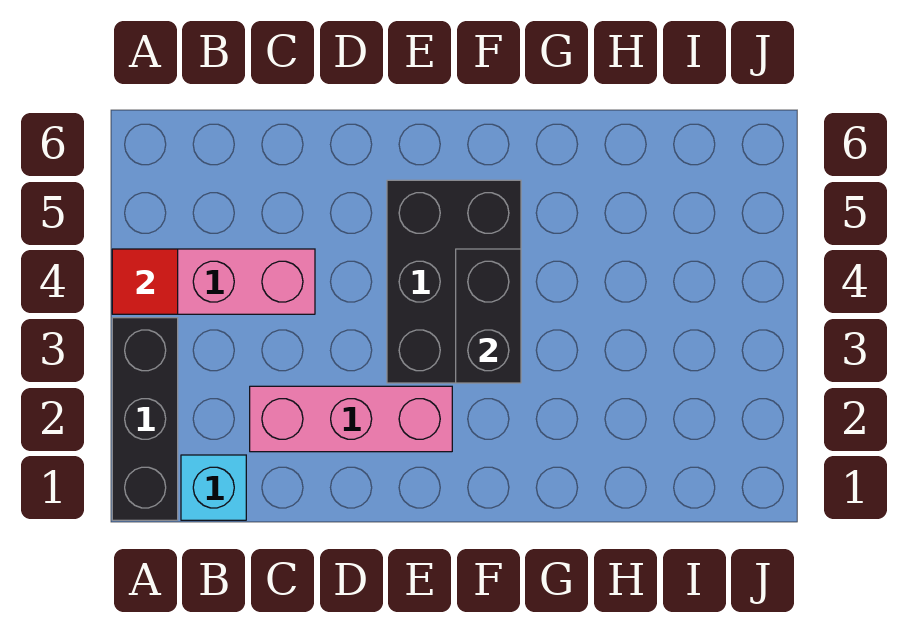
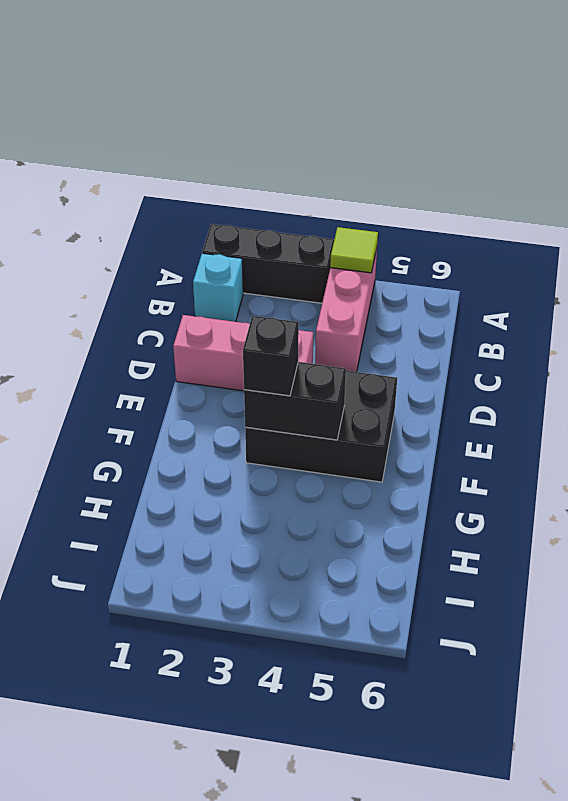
red 1x1 tile [112,249,178,314] -> lime 1x1 tile [330,227,378,273]
pink 1x3 brick [250,386,452,452] -> pink 1x3 brick turned to [173,315,313,391]
none -> black 1x1 brick [243,316,299,396]

